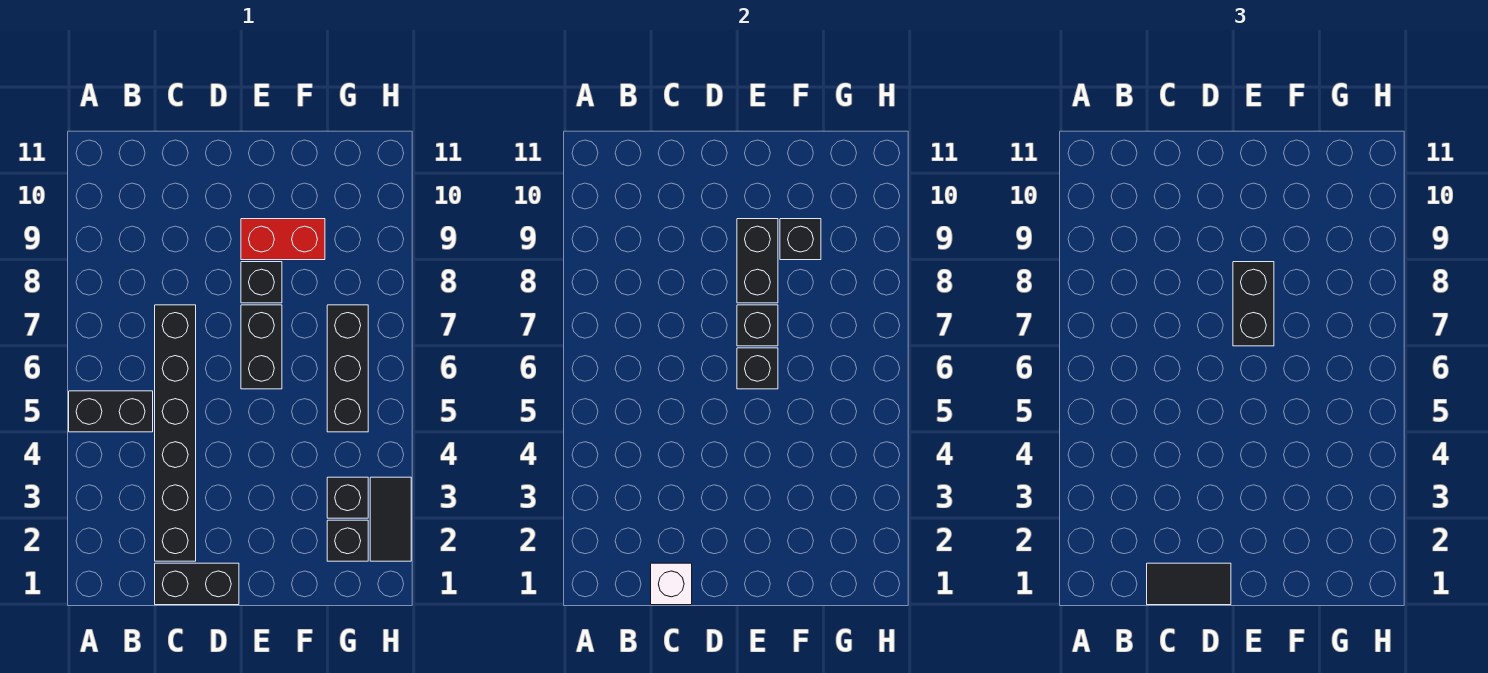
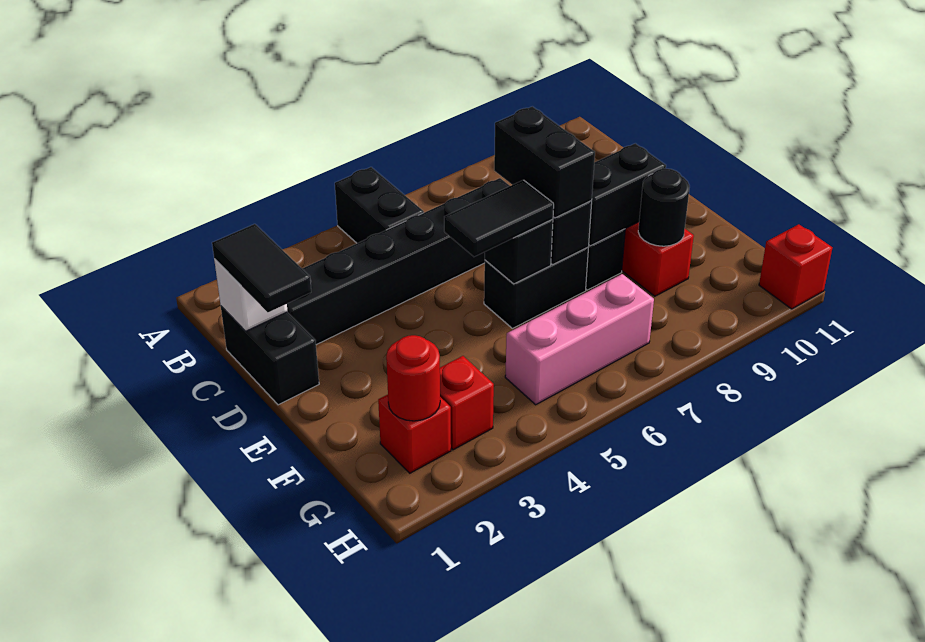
black 1x2 brick [1233,262,1274,346] -> black 1x2 brick turned to [494,106,595,218]
black 1x1 brick [780,219,821,260] -> black 1x1 round brick [638,169,690,246]
black 1x1 brick [327,520,368,561] -> red 1x1 brick [378,395,451,473]
none -> red 1x1 round brick [386,335,440,421]
black 1x1 brick [327,477,368,518] -> red 1x1 brick [440,356,494,450]
black 1x3 brick [327,305,368,432] -> pink 1x3 brick [505,274,654,405]
black 1x2 tile [370,477,411,561] -> black 1x2 tile moved to [444,180,554,257]
none -> red 1x1 brick [759,224,832,309]

